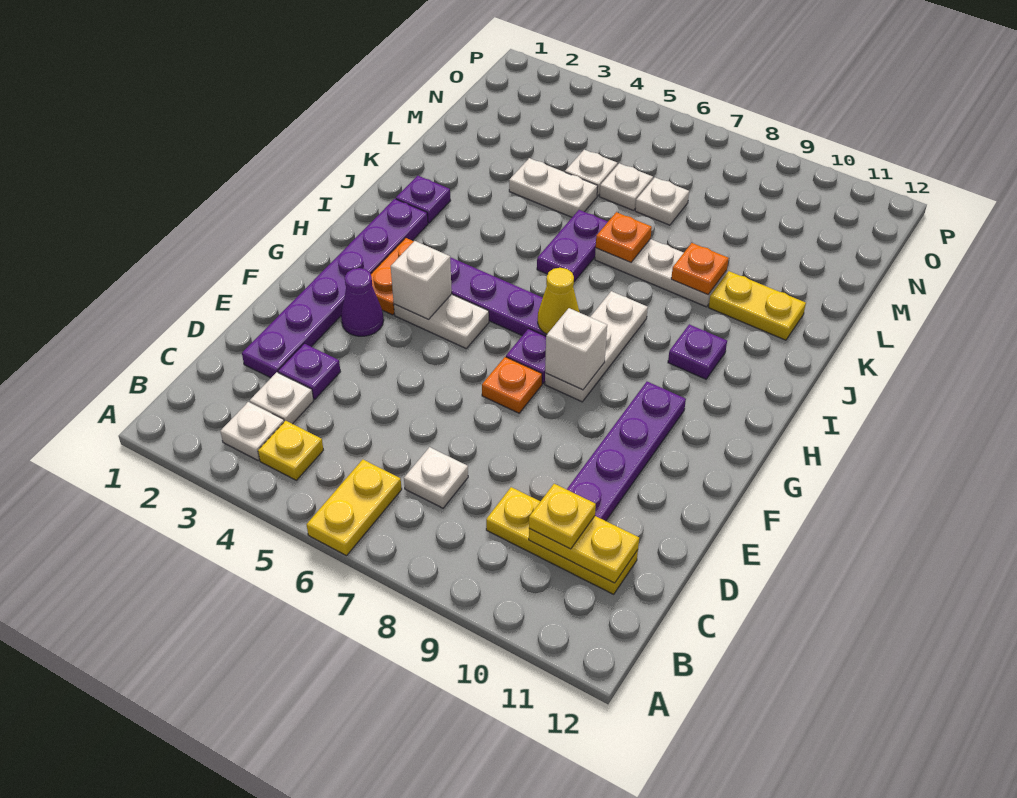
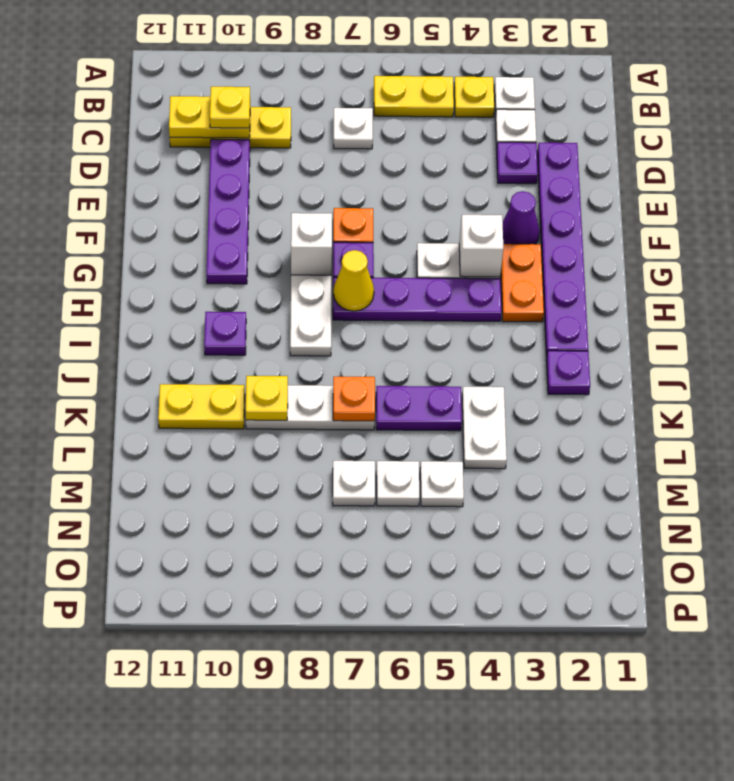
yellow 1x2 plate [307,460,402,556] -> yellow 1x2 plate turned to [374,76,454,117]
purple 1x2 plate [537,210,608,282] -> purple 1x2 plate turned to [376,386,462,431]
orange 1x1 plate [671,243,729,295] -> yellow 1x1 plate [246,376,288,420]
white 1x2 plate [509,158,598,217] -> white 1x2 plate turned to [462,387,507,469]

